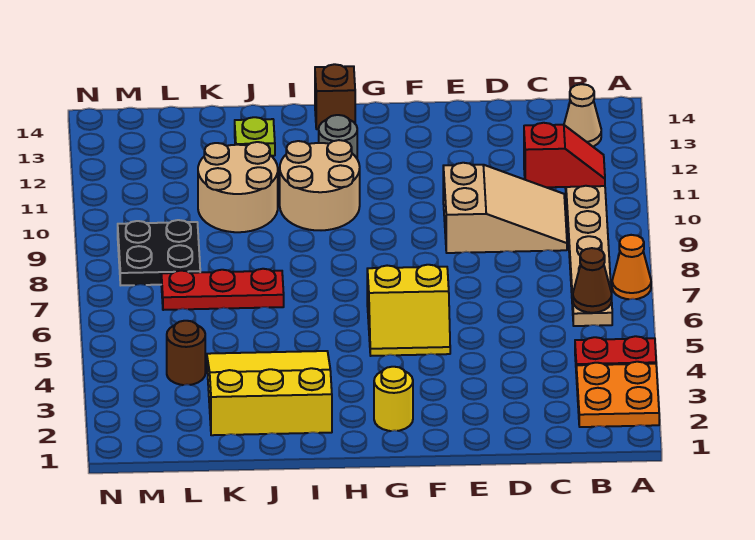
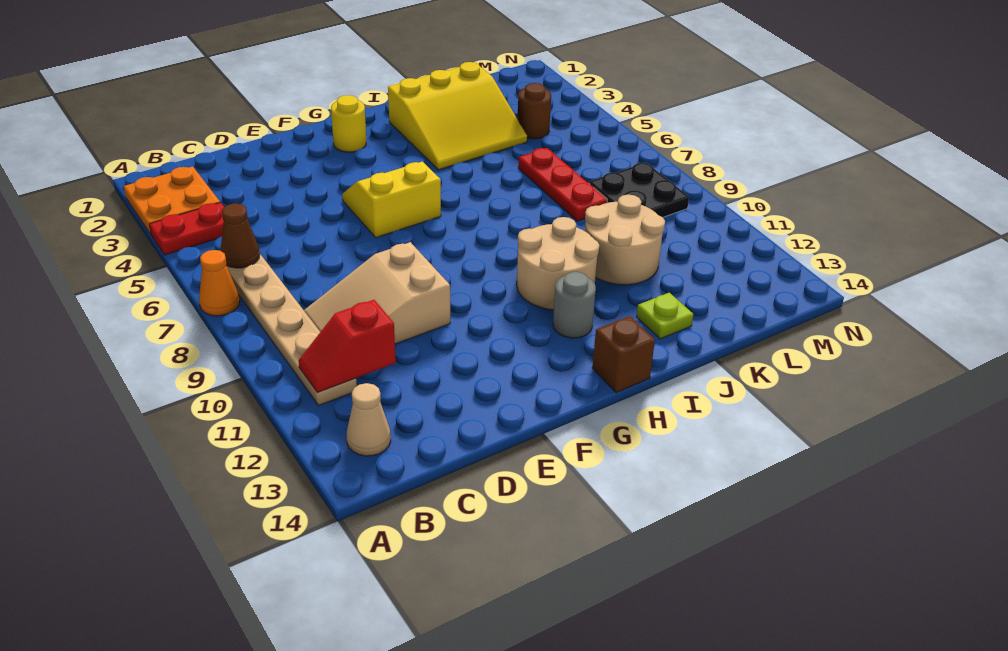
red 1x3 plate [161,269,284,310] -> red 1x3 plate turned to [518,148,607,221]

